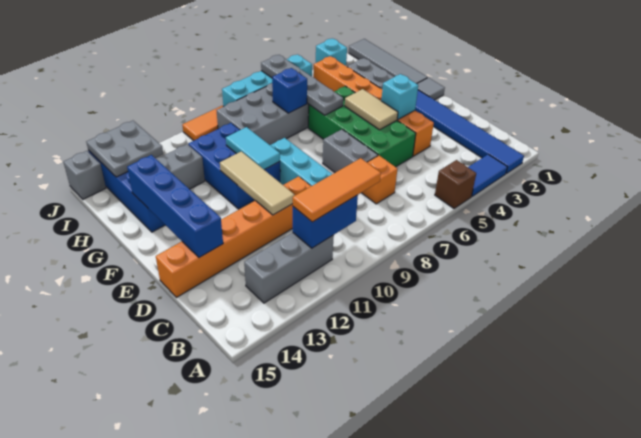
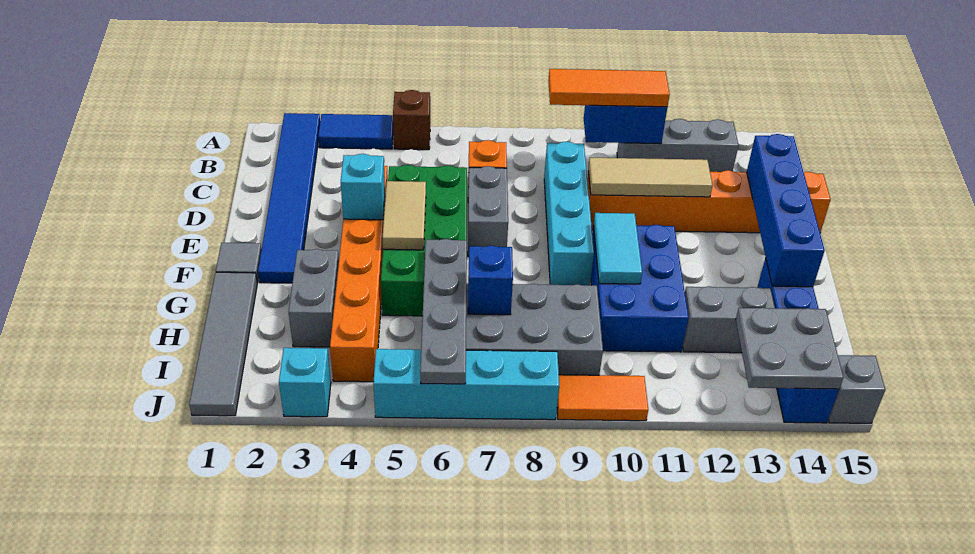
tan 1x3 tile [220,151,294,215] -> tan 1x3 tile turned to [588,158,712,197]

